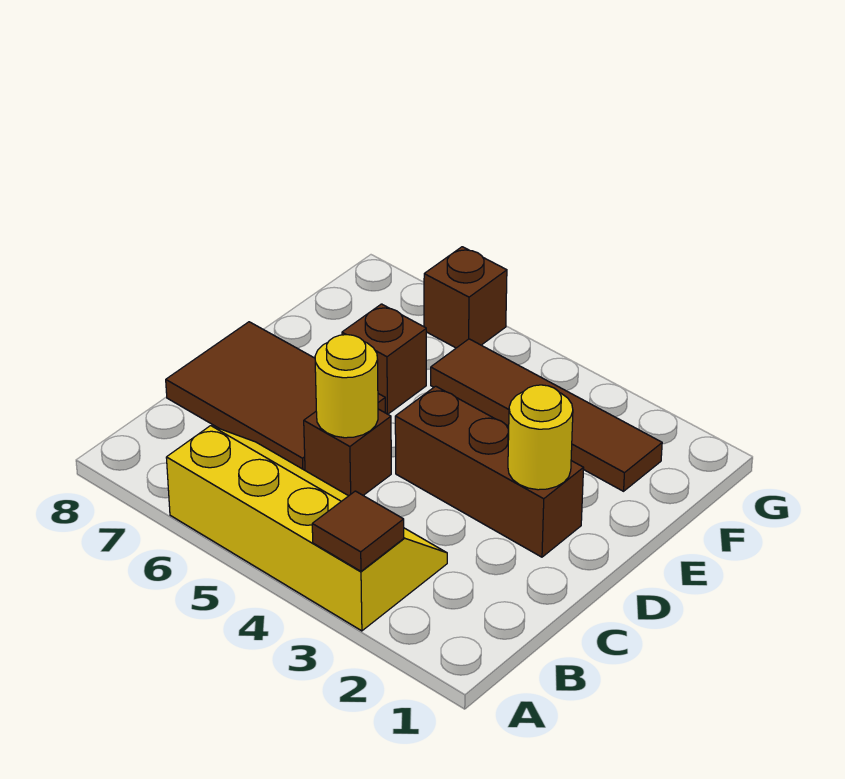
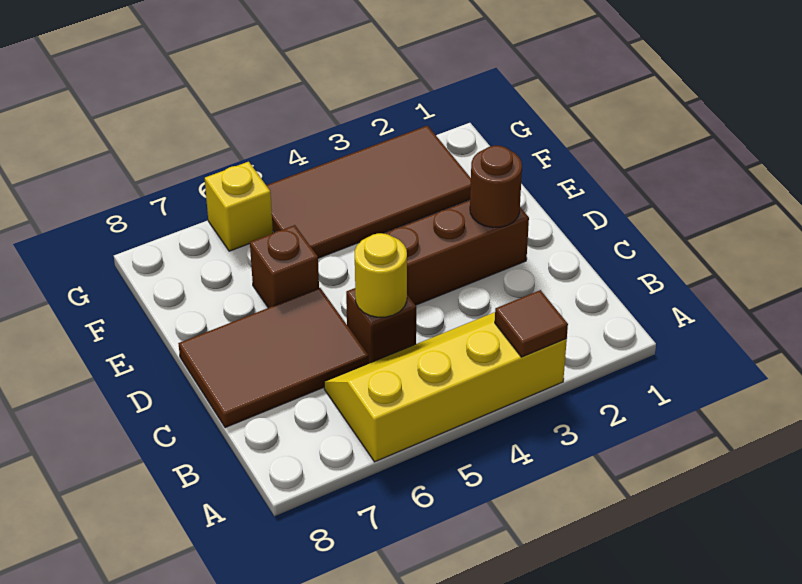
yellow 1x1 round brick [508,385,573,490] -> brown 1x1 round brick [470,146,522,228]
brown 1x4 tile [431,339,662,491] -> brown 2x4 tile [266,126,471,258]
brown 1x1 brick [424,247,507,348] -> yellow 1x1 brick [205,162,273,251]

